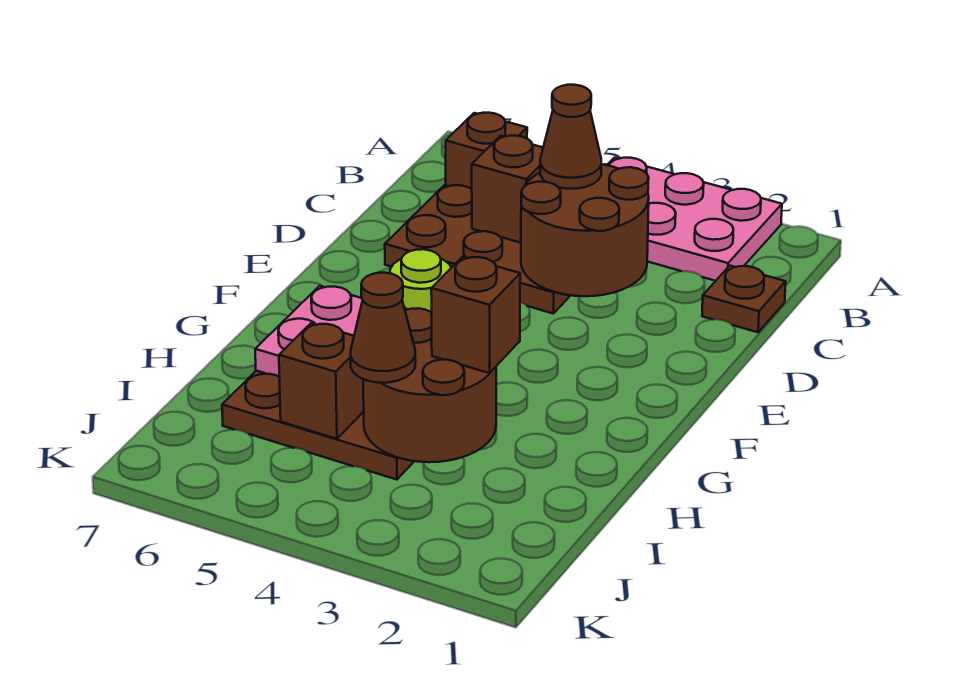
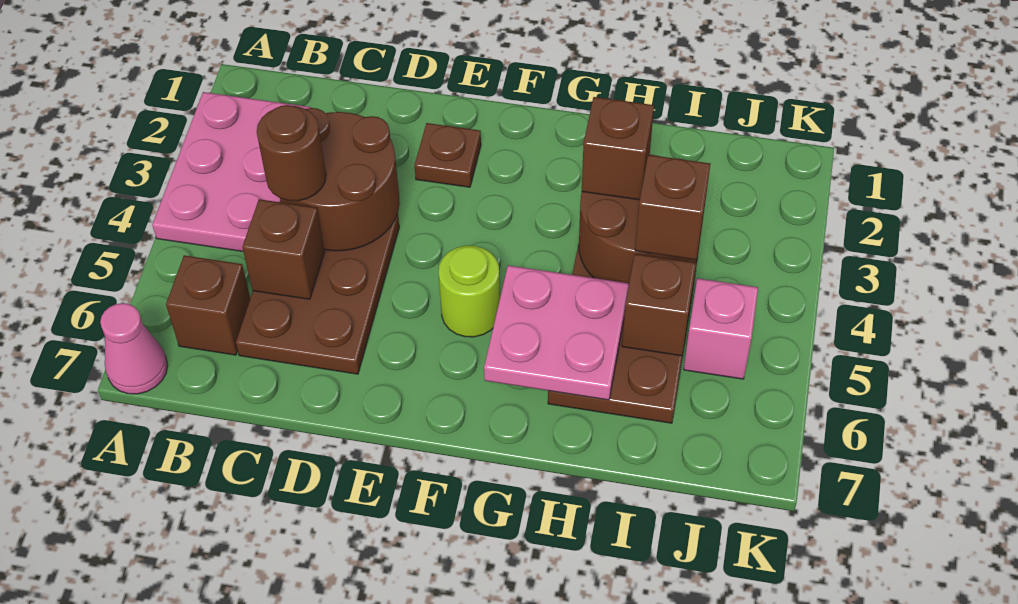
none -> pink 1x1 cone [100,303,168,394]
brown 1x1 plate [702,266,786,332] -> brown 1x1 plate moved to [414,123,481,187]
brown 1x1 cone [540,85,601,189] -> brown 1x1 round brick [257,105,326,201]
brown 1x1 cone [350,273,416,383] -> brown 1x1 brick [635,155,710,260]
none -> pink 1x1 brick [684,278,758,379]

